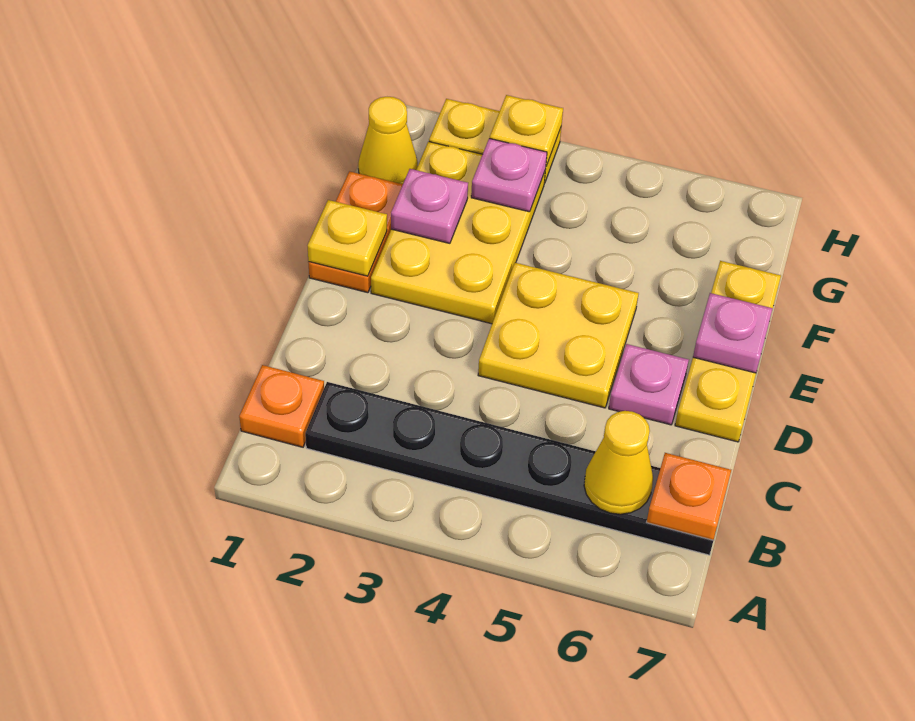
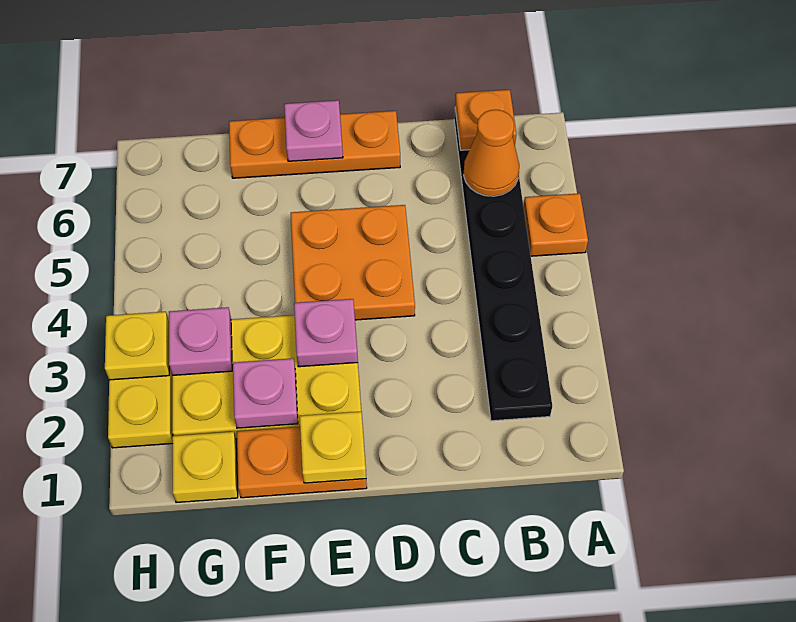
orange 1x1 plate [239,365,324,447] -> orange 1x1 plate moved to [524,193,588,256]
yellow 1x1 cone [584,411,653,514] -> orange 1x1 cone [464,110,519,196]
yellow 2x2 plate [478,263,639,408] -> orange 2x2 plate [291,205,415,320]
pink 1x1 plate [609,344,689,425] -> pink 1x1 plate moved to [294,299,358,367]
yellow 1x3 plate [675,261,781,442] -> orange 1x3 plate [229,111,400,178]
yellow 1x1 cone [358,97,418,184] -> yellow 1x1 plate [172,432,238,503]

